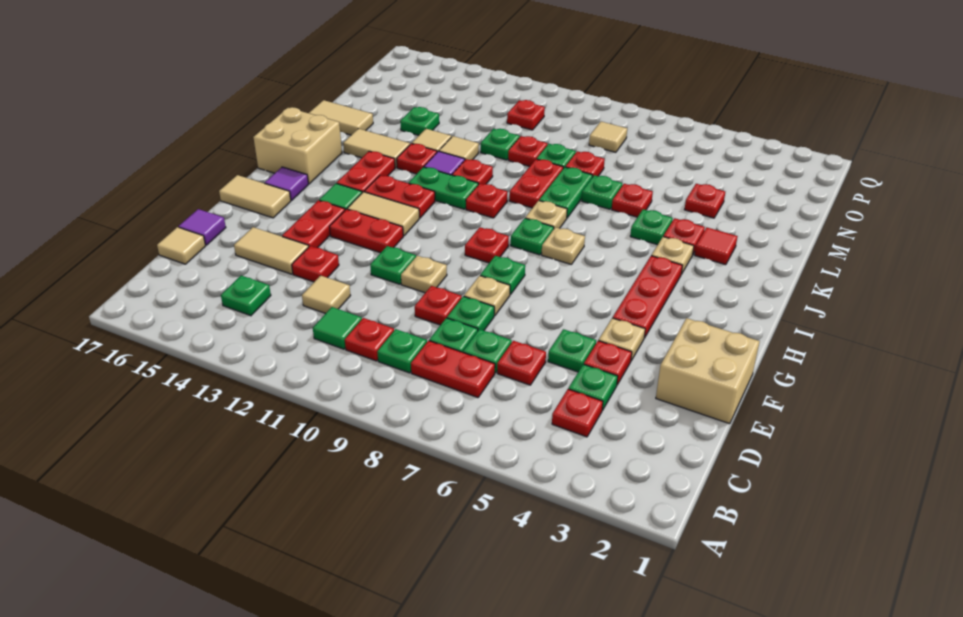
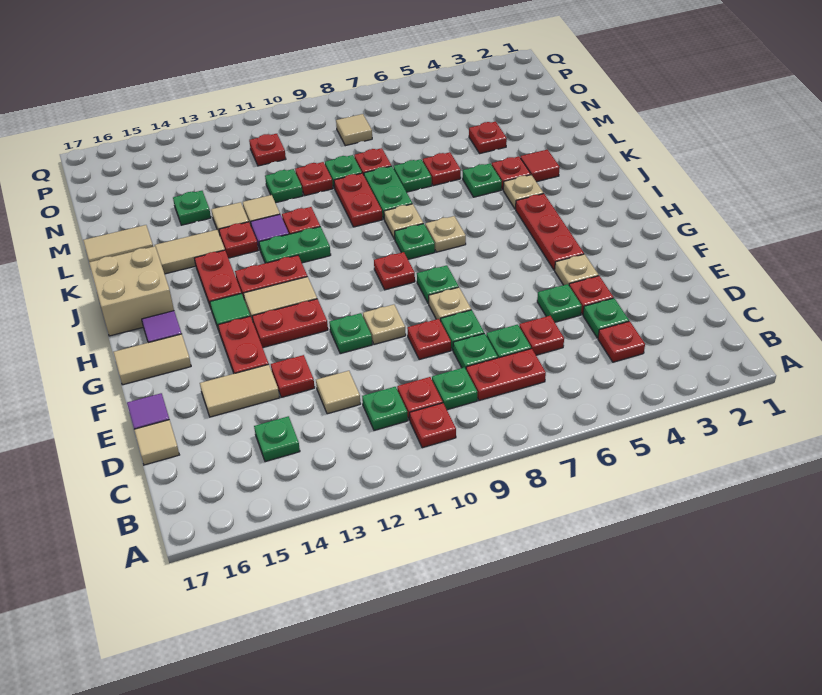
green 1x1 tile [313,307,362,349] -> green 1x1 plate [362,387,408,430]
tan 2x2 brick [656,318,760,424] -> none
red 1x1 plate [466,184,507,218] -> red 1x1 plate moved to [410,403,456,448]

